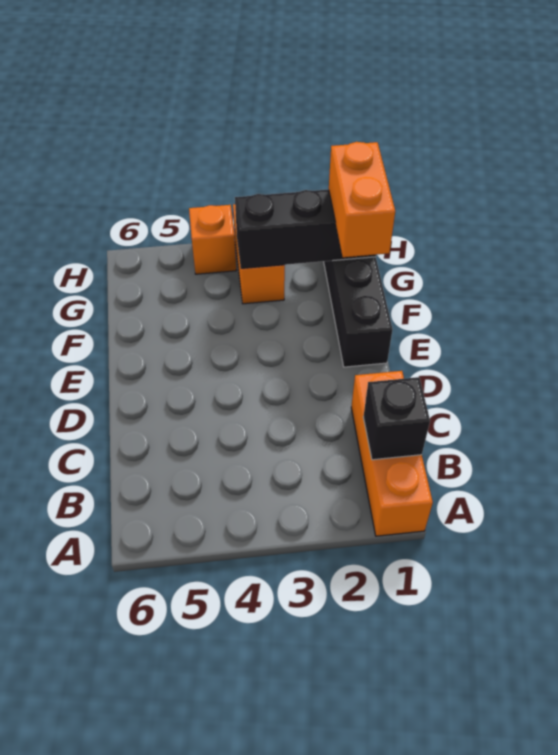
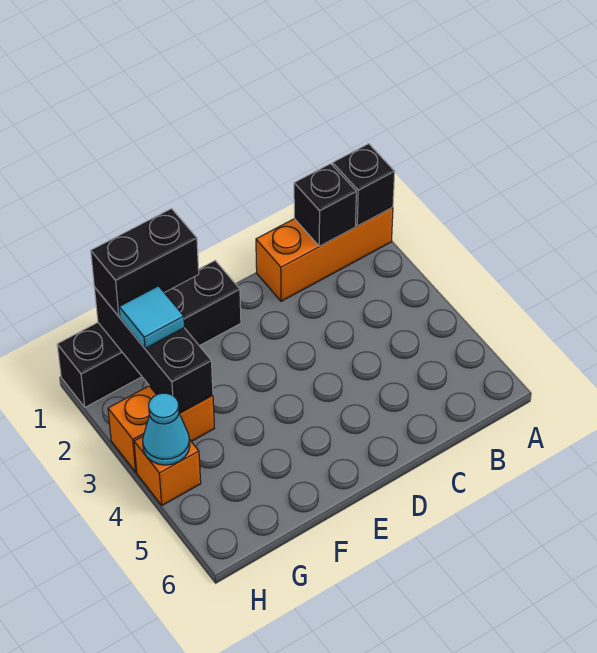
none -> black 1x1 brick [333,144,395,226]
orange 1x2 brick [329,142,395,257] -> black 1x2 brick [91,209,199,316]
none -> cyan 1x1 tile [119,286,185,349]
none -> cyan 1x1 cone [143,393,190,465]

